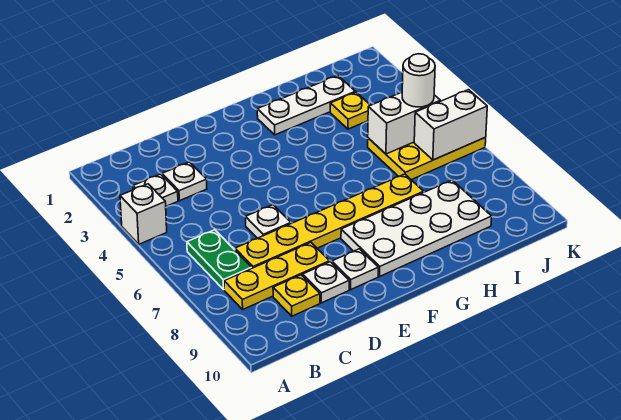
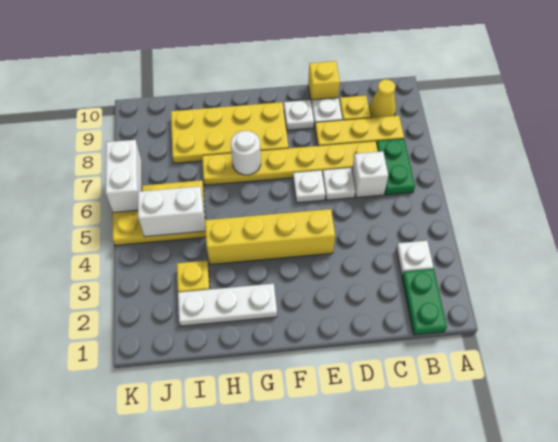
white 1x1 brick [120,184,167,244] -> white 1x1 brick moved to [352,151,388,198]
none -> green 1x2 plate [402,269,447,335]
none -> yellow 1x1 cone [369,79,396,118]
white 1x1 plate [162,162,207,201] -> white 1x1 plate moved to [293,170,325,203]
none -> yellow 1x1 brick [308,61,340,104]
none -> yellow 1x4 brick [205,209,335,265]
white 2x4 plate [341,180,492,276] -> yellow 2x4 plate [171,102,289,163]
white 1x1 round brick [402,54,435,107] -> white 1x1 round brick moved to [231,131,261,175]
white 1x2 brick [414,90,487,160] -> white 1x2 brick turned to [105,140,142,212]

